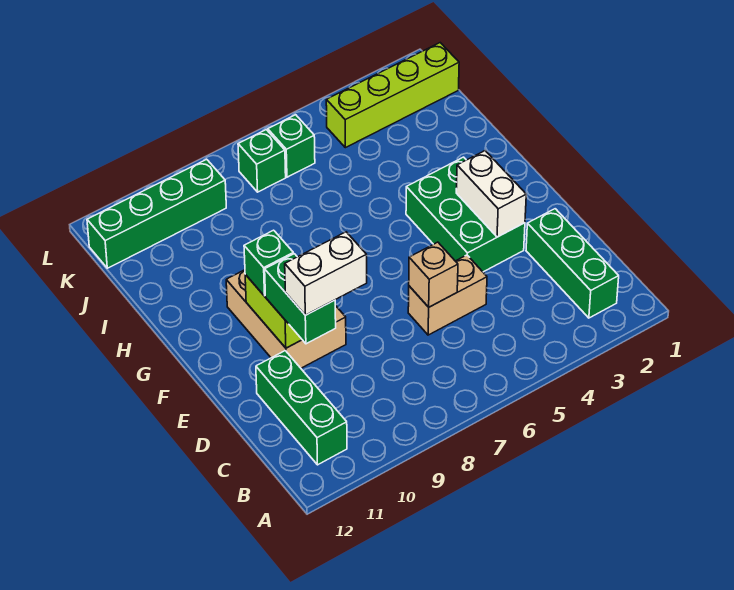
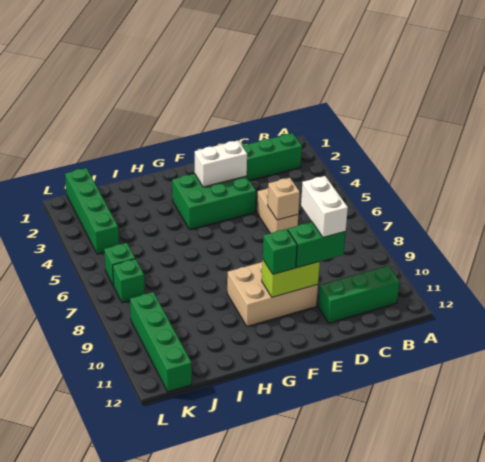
lime 1x4 brick [326,43,459,148] -> green 1x4 brick [65,168,119,254]

